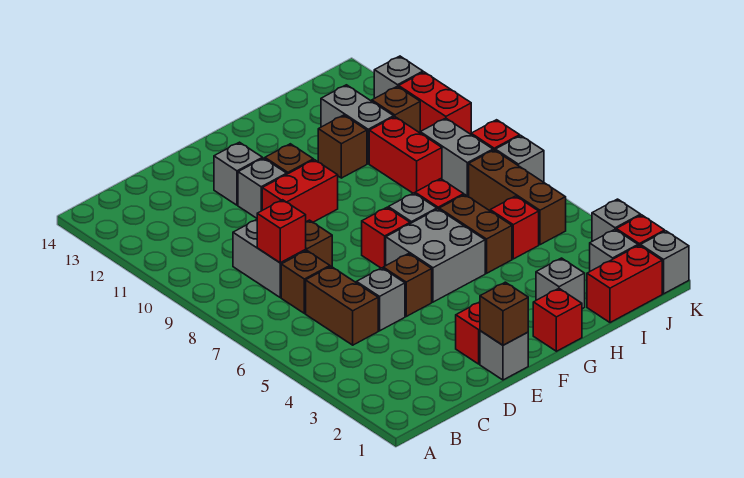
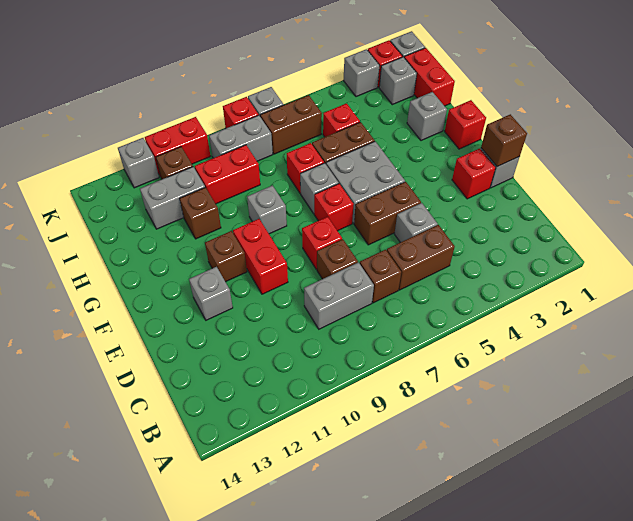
red 1x1 brick [257,200,306,263] -> red 1x1 brick moved to [302,217,342,269]
brown 1x1 brick [383,254,432,316] -> brown 1x2 brick [354,182,421,245]
grey 1x1 brick [238,158,287,218] -> grey 1x1 brick moved to [247,186,287,234]
brown 1x3 brick [469,150,566,245] -> brown 1x2 brick [260,95,322,154]

